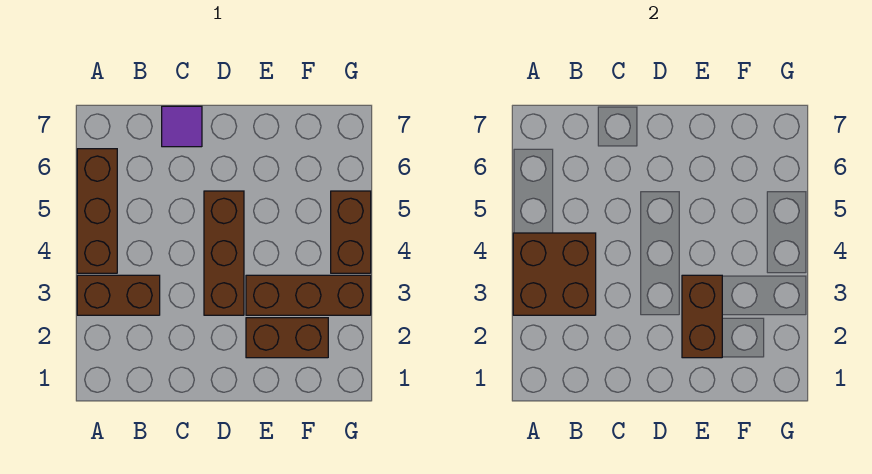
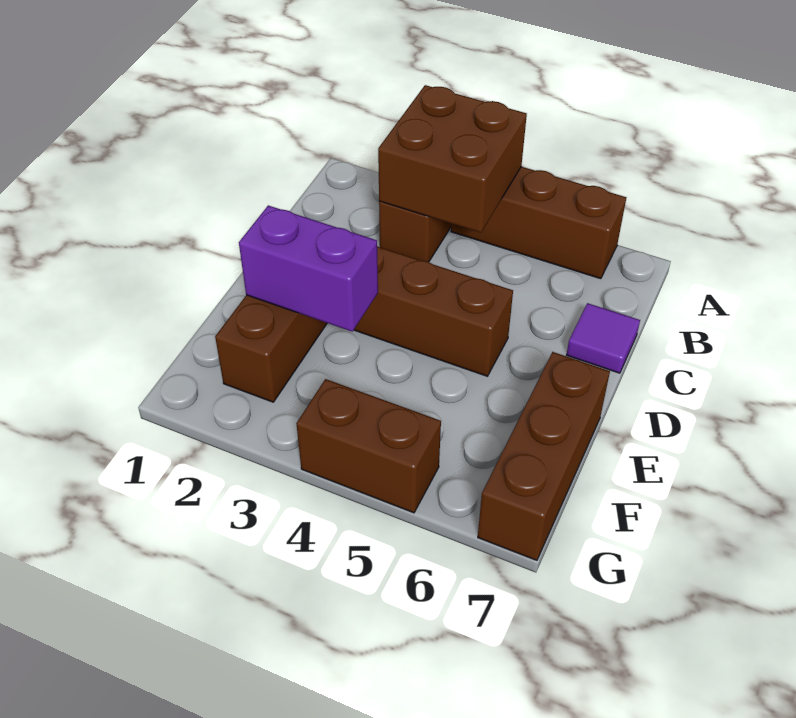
brown 1x2 brick [682,275,722,358] -> purple 1x2 brick [239,205,378,331]
brown 1x3 brick [246,275,371,315] -> brown 1x3 brick moved to [478,352,610,560]

